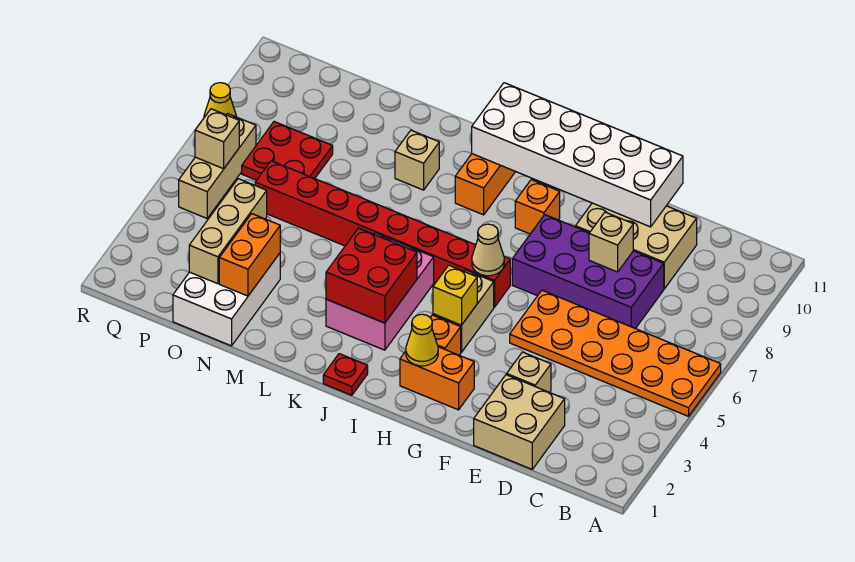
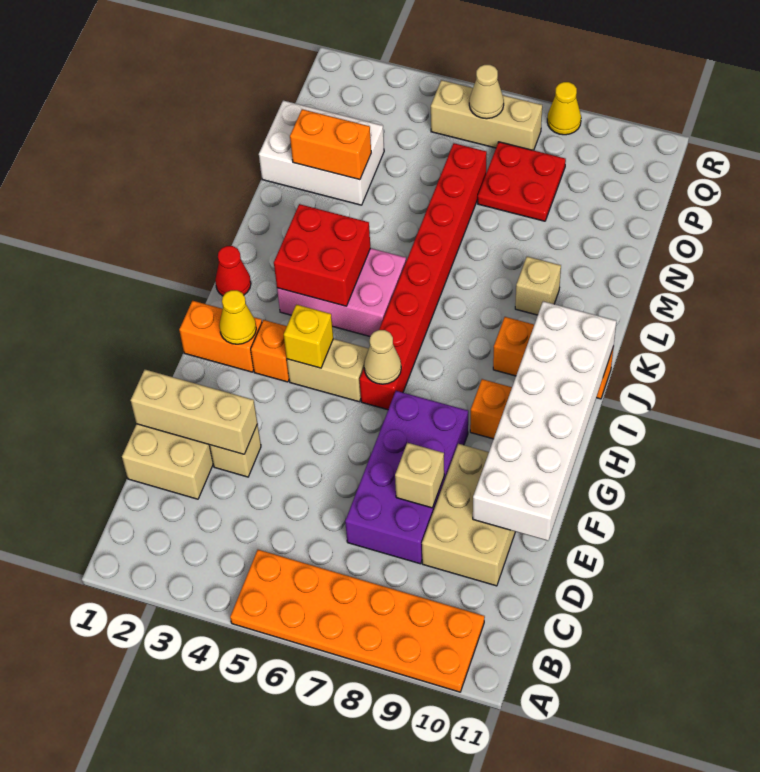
orange 2x6 plate [510,290,721,416] -> orange 2x6 plate turned to [230,550,485,692]
orange 1x2 brick [400,347,474,410] -> orange 1x2 brick turned to [179,301,262,372]
red 1x1 plate [323,354,368,395] -> red 1x1 cone [215,246,251,296]
tan 1x3 brick [189,179,267,284] -> tan 1x3 brick moved to [131,370,257,454]
tan 1x1 brick [195,109,239,169] -> tan 1x1 cone [469,65,504,119]

